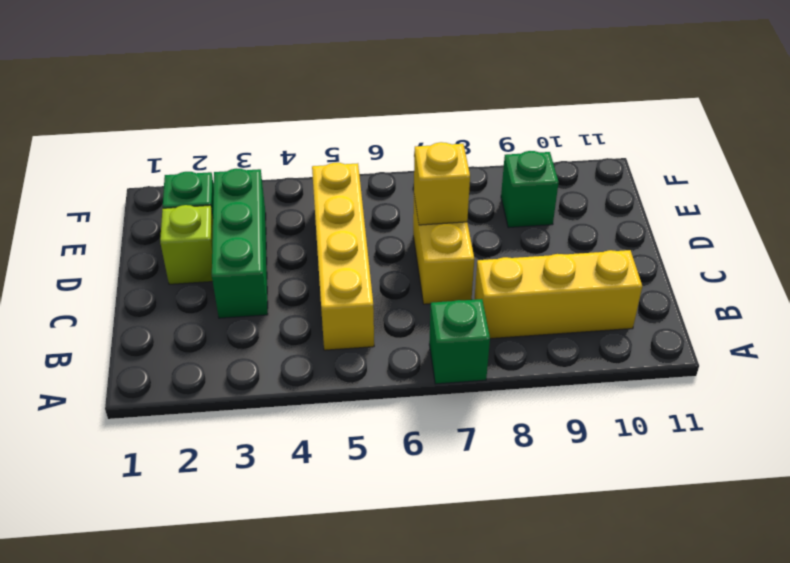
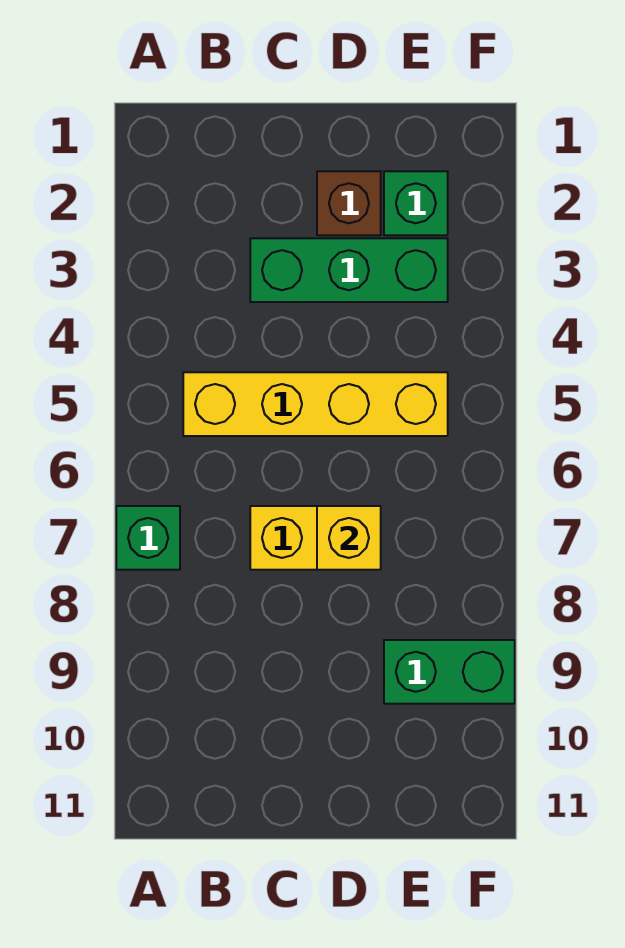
yellow 1x3 brick [474,250,642,339] -> none
lime 1x1 brick [160,205,213,284] -> brown 1x1 brick [317,171,381,235]
green 1x1 brick [501,151,559,228] -> green 1x2 brick [384,640,515,704]

